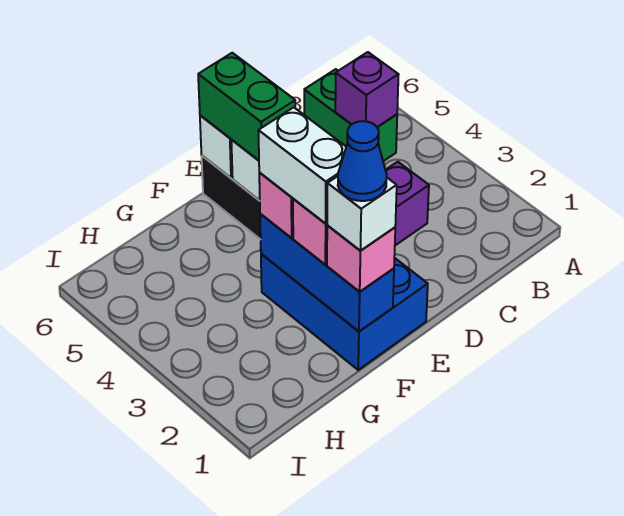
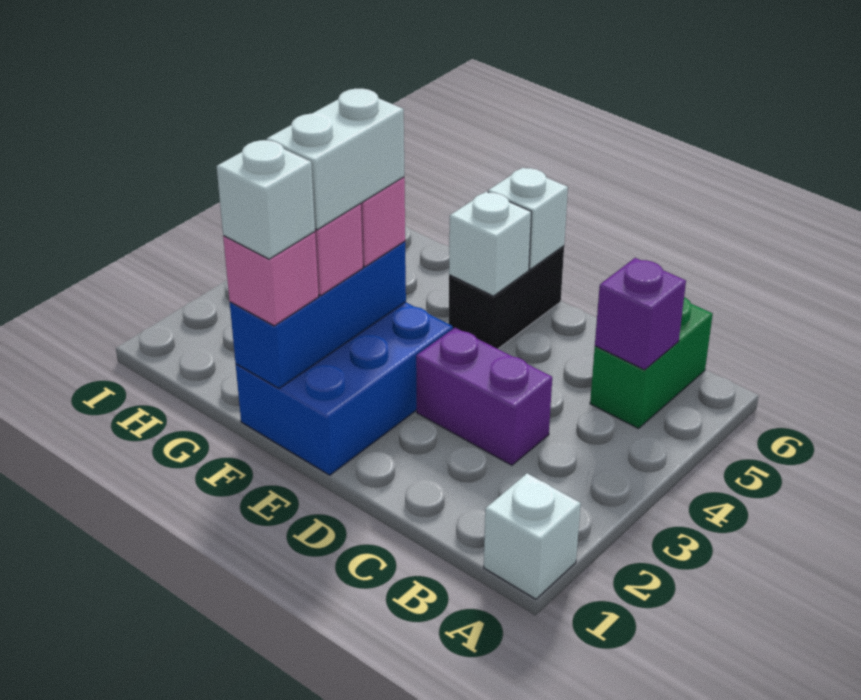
none -> white 1x1 brick [484,473,581,599]
green 1x2 brick [198,53,295,160] -> none
blue 1x1 cone [338,121,387,201] -> none

